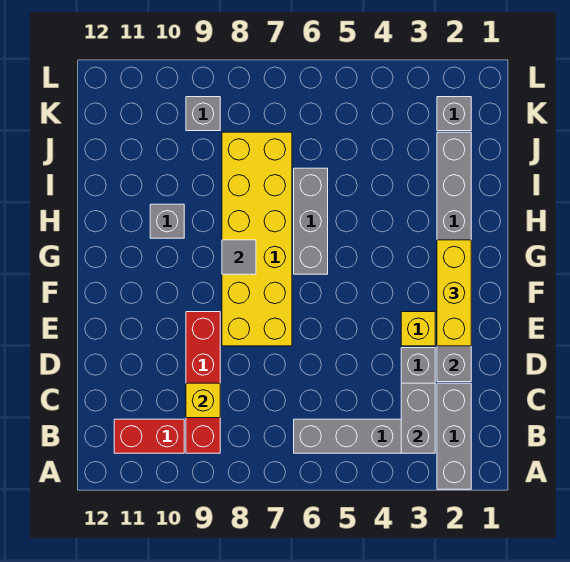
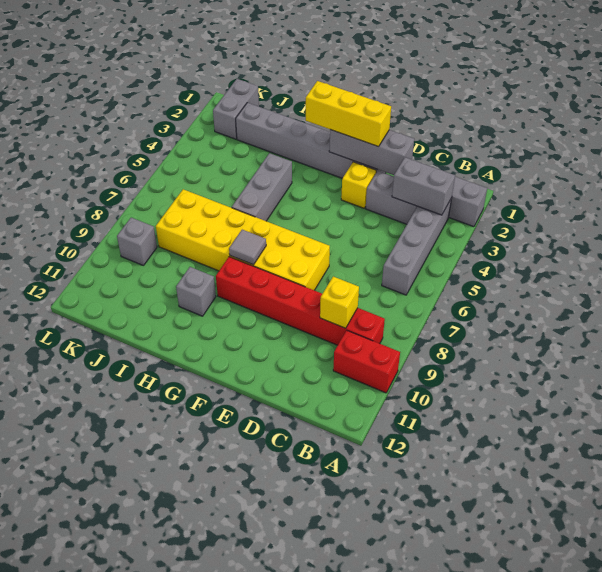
red 1x4 brick [186,312,220,453] -> red 1x6 brick [216,257,385,345]
red 1x2 brick [114,419,184,453] -> red 1x2 brick turned to [333,330,400,393]
grey 1x3 brick [294,168,328,274] -> grey 1x3 brick turned to [232,153,292,221]
grey 1x1 brick [437,97,471,131] -> grey 1x2 brick [213,79,259,139]

